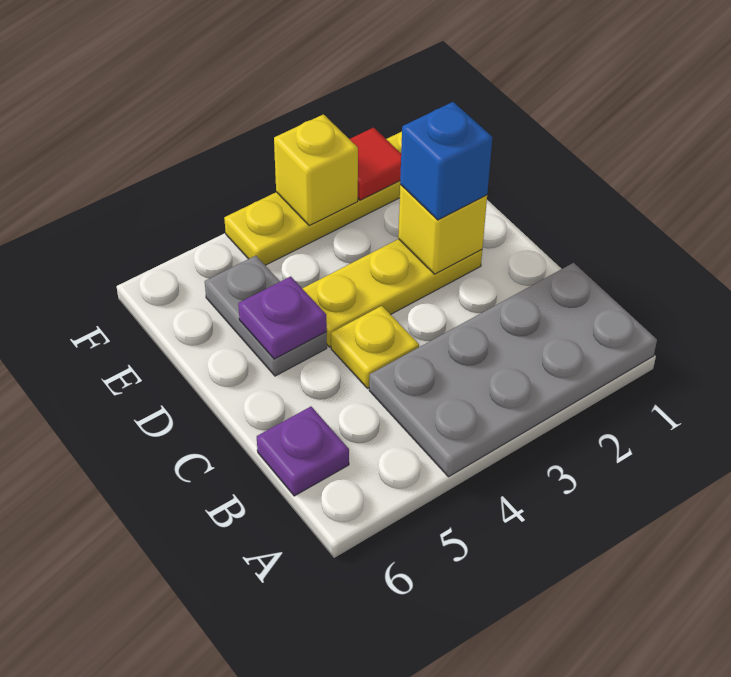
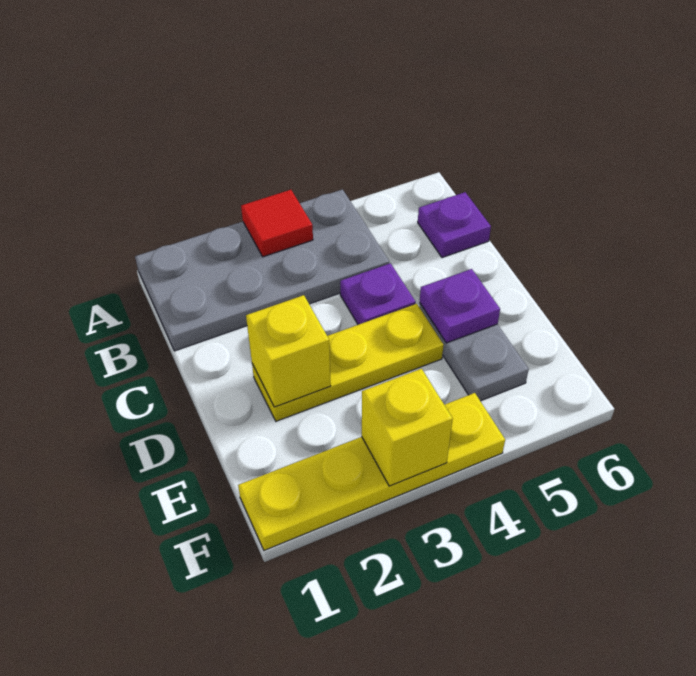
yellow 1x1 plate [331,306,419,388] -> purple 1x1 plate [340,263,416,325]
blue 1x1 brick [400,102,492,220] -> none
red 1x1 tile [350,128,401,200] -> red 1x1 tile moved to [241,190,313,257]

